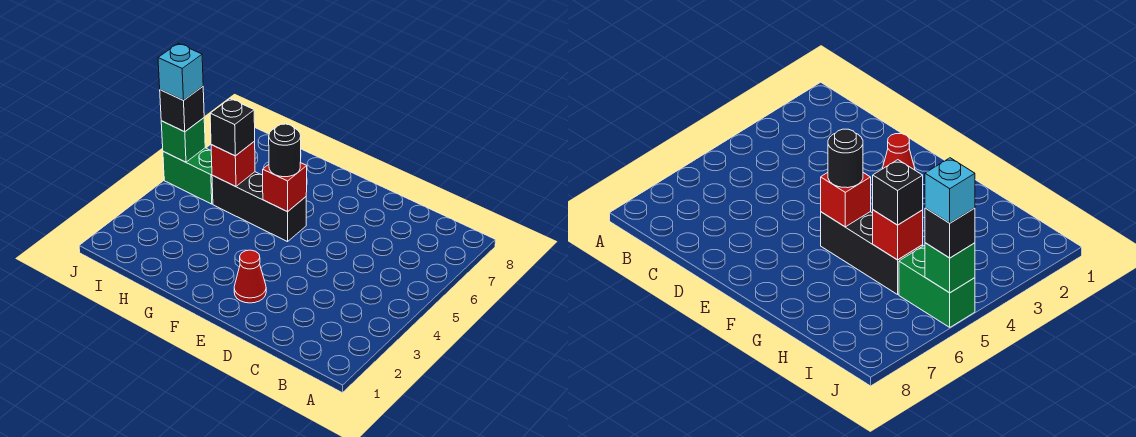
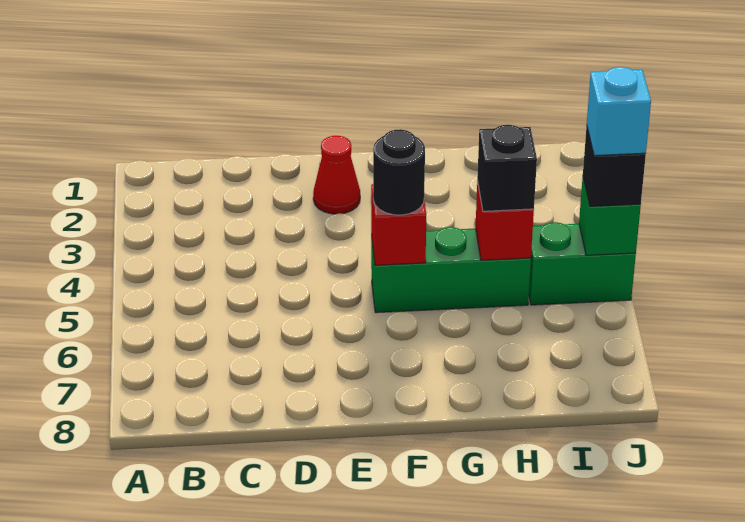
black 1x3 brick [212,172,306,242] -> green 1x3 brick [371,227,531,313]

